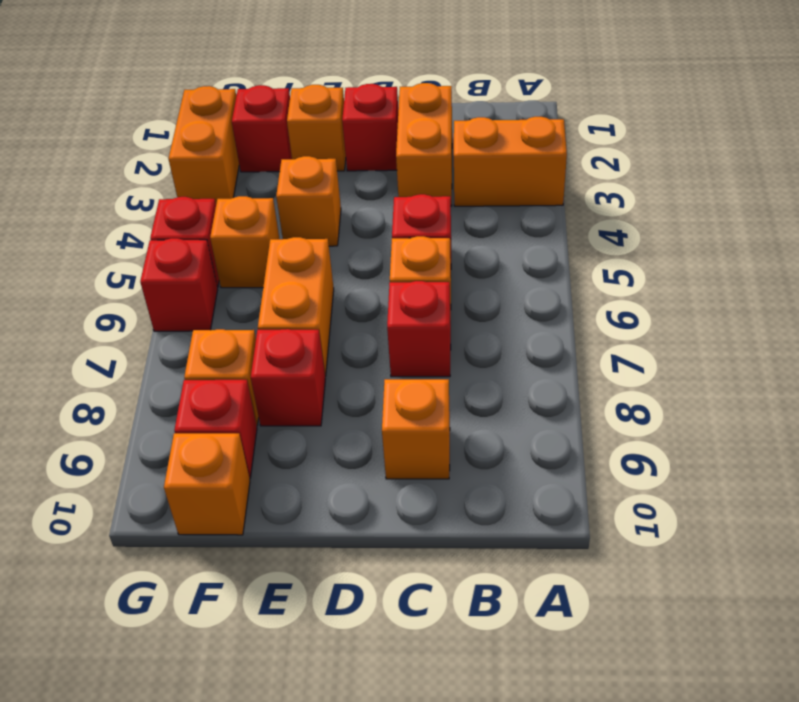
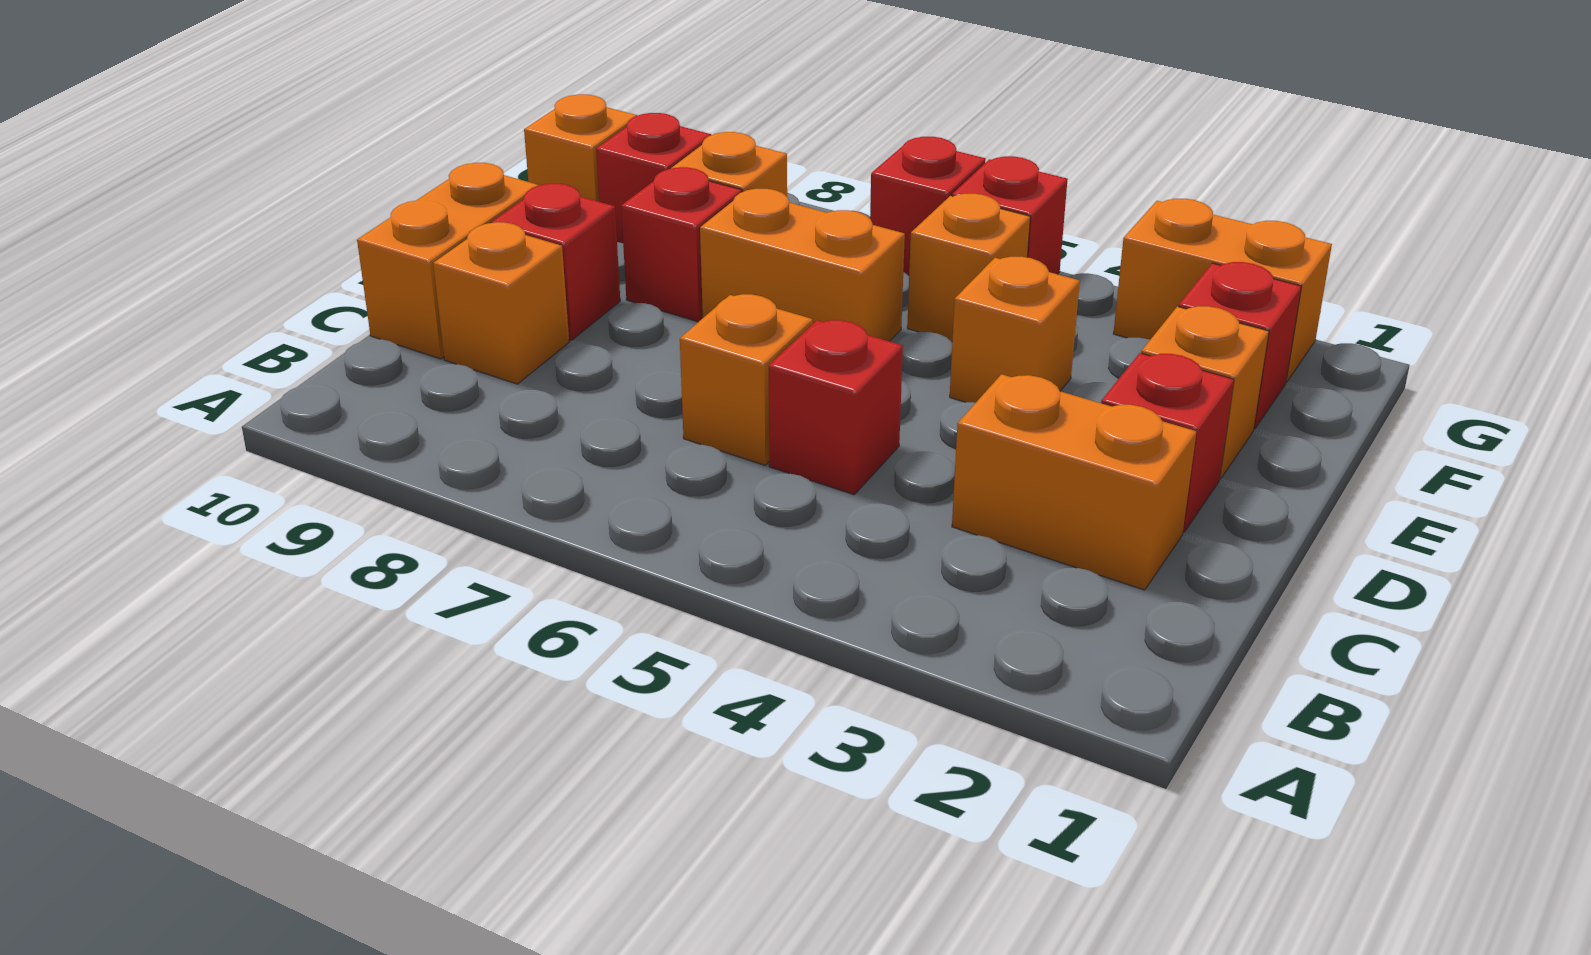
orange 1x2 brick [454,117,567,206] -> orange 1x2 brick moved to [357,163,539,359]
red 1x1 brick [387,281,451,377] -> red 1x1 brick moved to [491,184,620,340]

